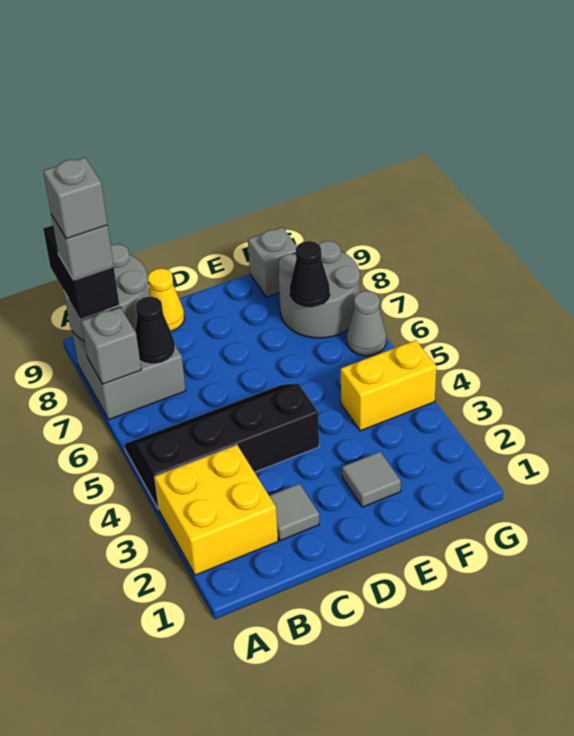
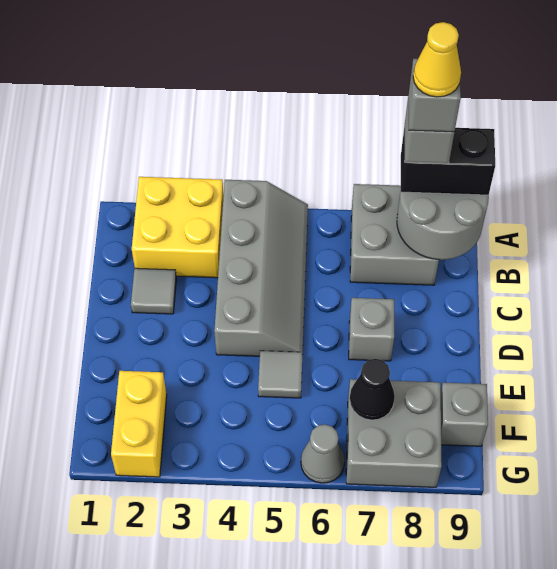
black 2x4 slope [124,383,319,509] -> grey 2x4 slope [214,180,308,356]
grey 1x1 brick [81,307,141,384] -> grey 1x1 brick moved to [349,298,394,361]
black 1x1 cone [135,296,175,364] -> none
yellow 1x1 cone [148,268,184,331] -> yellow 1x1 cone moved to [413,22,461,97]
grey 1x1 tile [342,452,401,507] -> grey 1x1 tile moved to [258,351,303,398]
yellow 1x2 brick [341,340,436,431] -> yellow 1x2 brick moved to [111,371,167,477]
grey 2x2 round brick [279,241,360,338] -> grey 2x2 brick [346,379,442,487]

